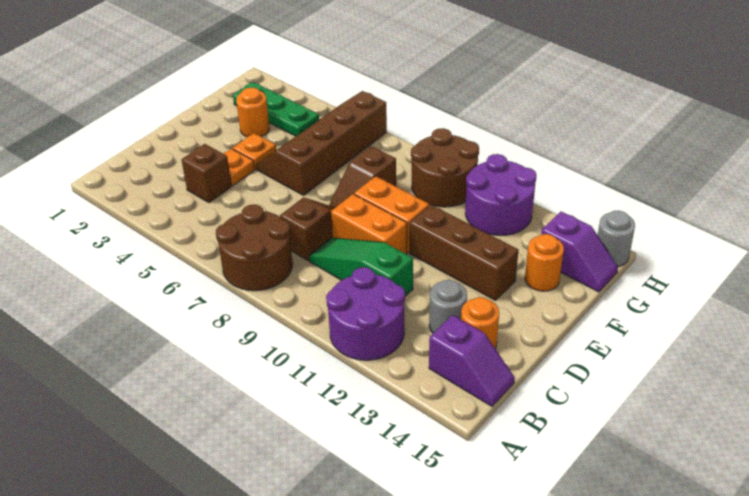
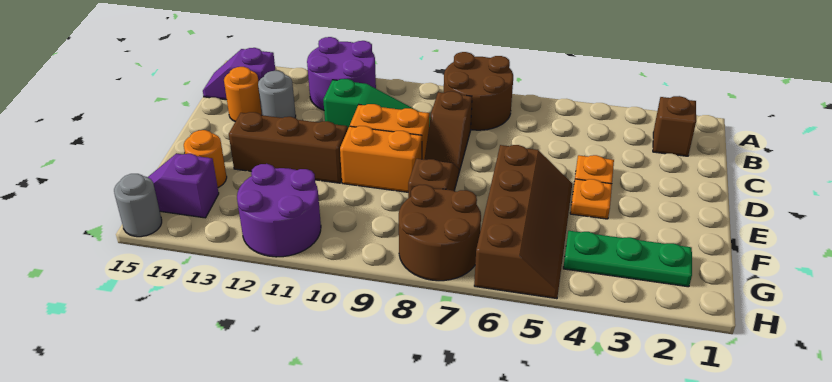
brown 1x1 brick [182,144,232,203] -> brown 1x1 brick moved to [653,96,696,156]
orange 1x1 round brick [236,88,270,137] -> none
brown 2x2 round brick [411,128,479,207] -> brown 2x2 round brick moved to [399,185,481,281]

